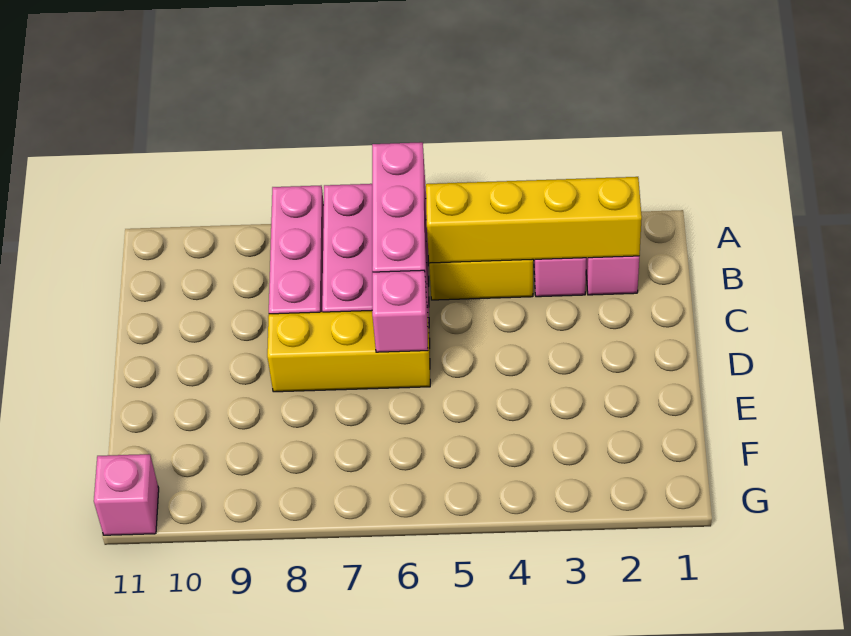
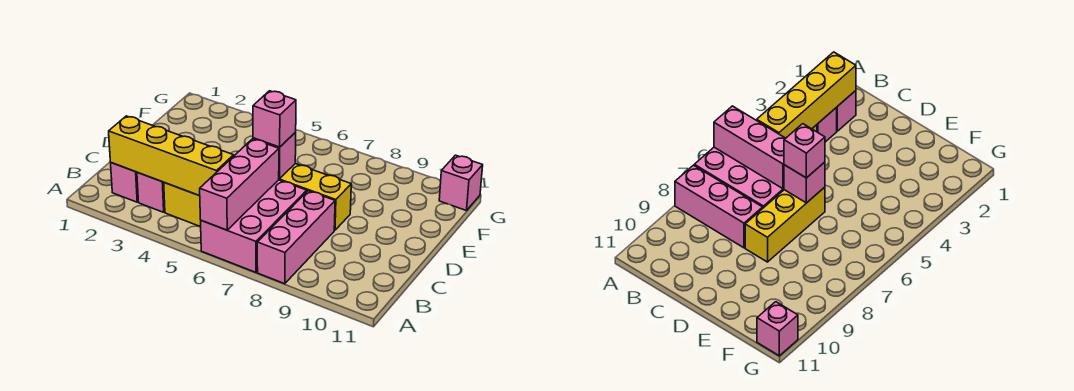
none -> pink 1x1 brick [253,91,296,147]

